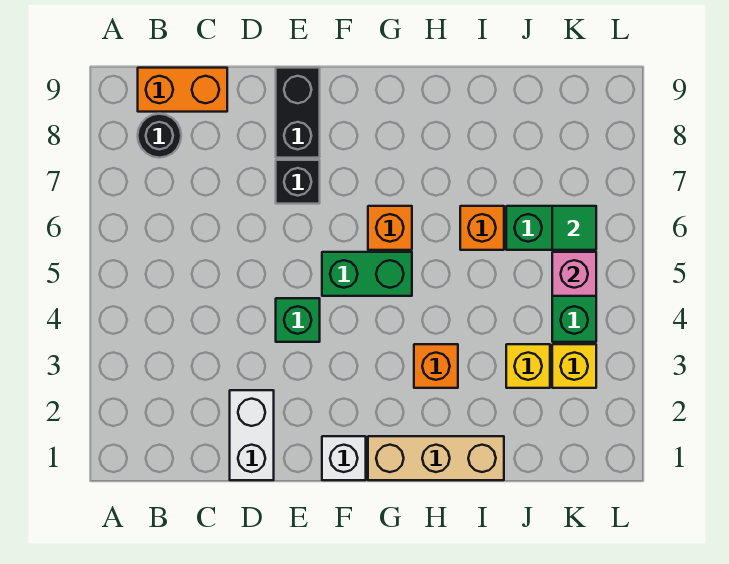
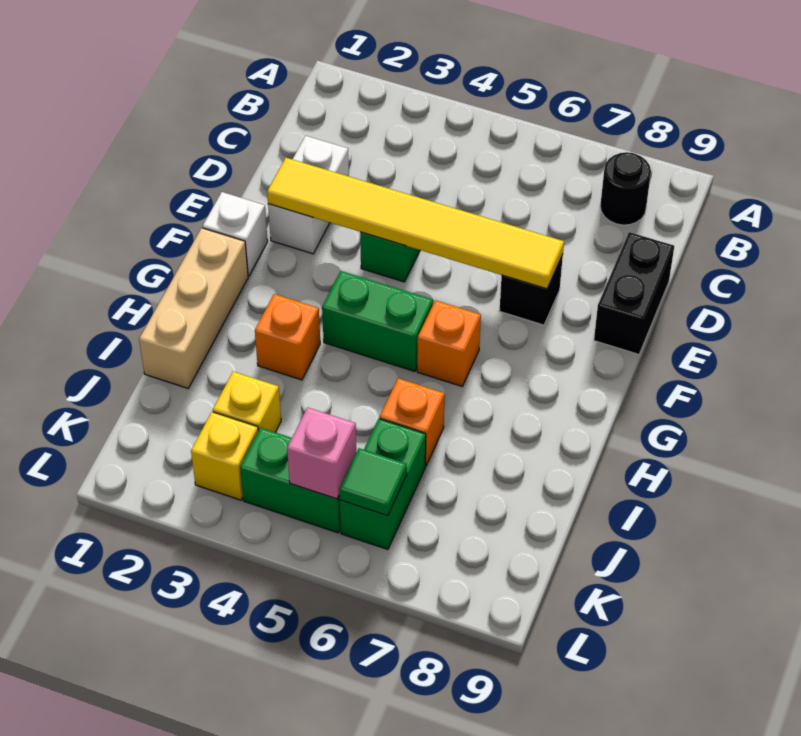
orange 1x2 brick [138,68,227,112] -> none
white 1x2 brick [230,390,274,480] -> white 1x2 brick turned to [268,136,349,254]
none -> yellow 1x6 tile [267,158,564,289]
black 1x2 brick [276,68,320,158] -> black 1x2 brick turned to [594,232,674,354]
green 1x2 brick [322,252,412,296] -> green 1x2 brick turned to [322,271,433,371]

